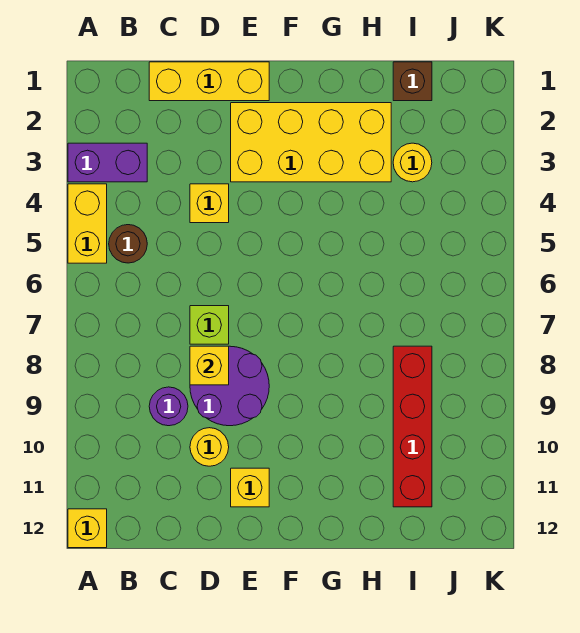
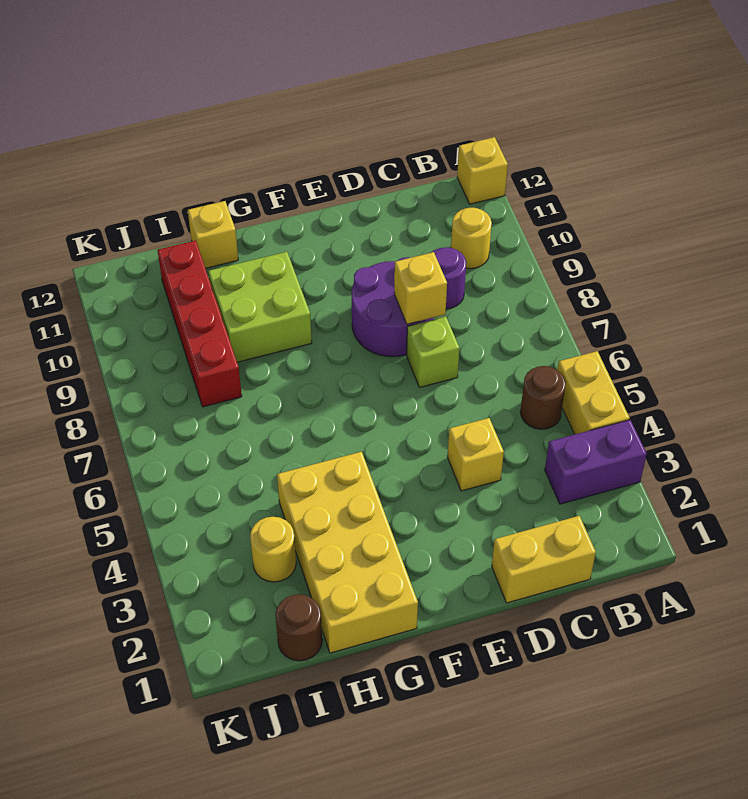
yellow 1x3 brick [149,62,269,101] -> yellow 1x2 brick [492,516,596,603]
yellow 1x1 round brick [190,428,229,466] -> yellow 1x1 round brick moved to [451,208,492,269]
yellow 2x4 brick [231,103,391,182] -> yellow 2x4 brick turned to [277,452,418,653]
yellow 1x1 brick [231,468,269,507] -> yellow 1x1 brick moved to [188,201,238,268]
none -> lime 2x2 brick [208,252,312,362]
brown 1x1 brick [393,62,432,101] -> brown 1x1 round brick [275,594,322,661]

